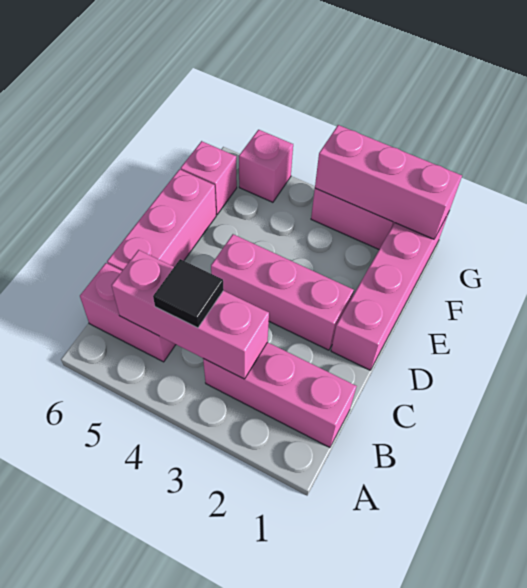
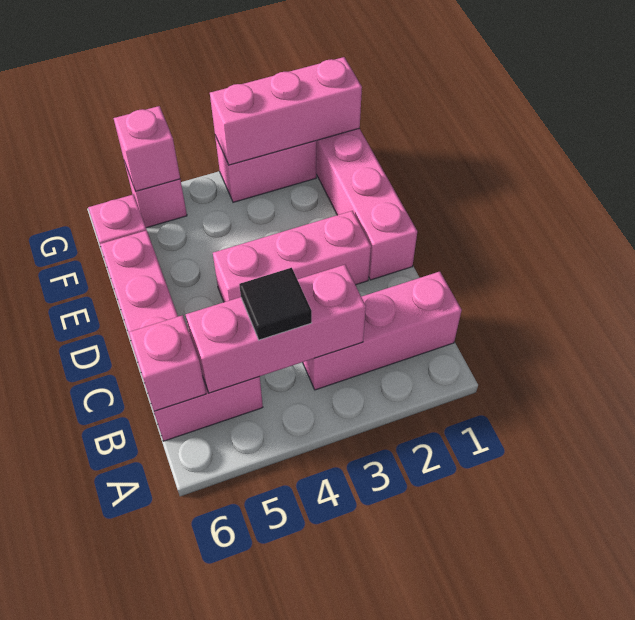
none -> pink 1x1 brick [129,315,206,411]
none -> pink 1x1 brick [114,106,180,191]

